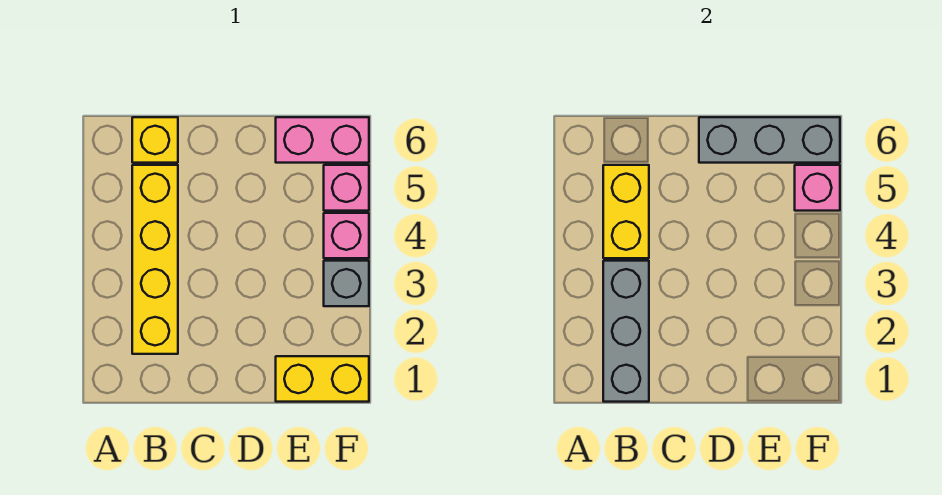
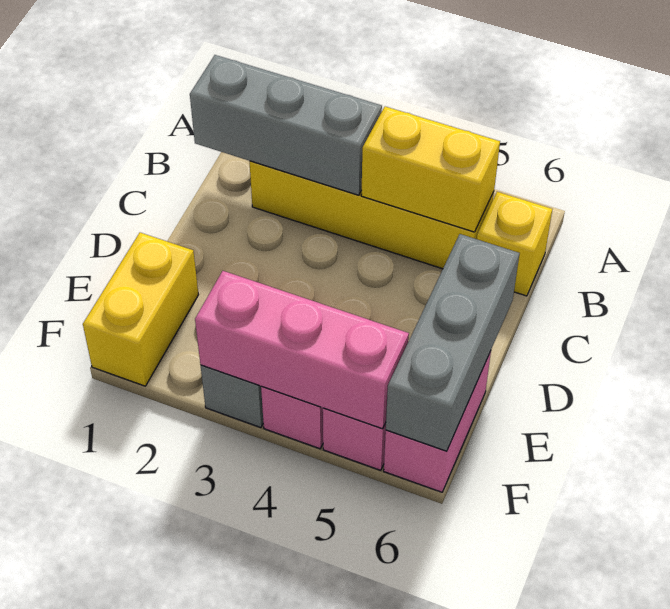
pink 1x1 brick [795,165,840,211] -> pink 1x3 brick [195,271,409,429]

